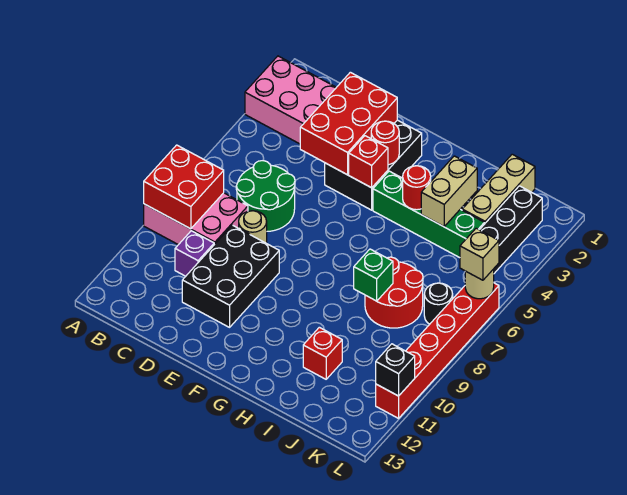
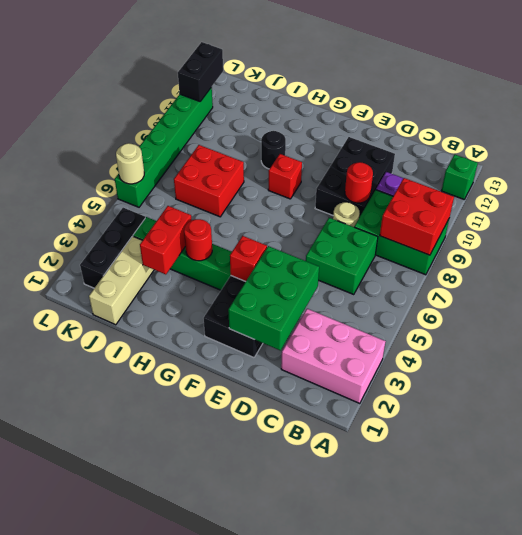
pink 2x3 brick [144,193,248,245] -> green 2x3 brick [354,190,449,275]
green 2x2 round brick [236,161,295,231] -> green 2x2 brick [306,218,378,294]
red 2x3 brick [300,72,397,175] -> green 2x3 brick [228,246,319,351]
red 1x1 round brick [371,121,399,165] -> red 1x1 round brick moved to [345,162,373,203]
tan 1x2 brick [421,156,477,227] -> red 1x2 brick [140,206,192,274]
red 2x2 round brick [365,257,423,328] -> red 2x2 brick [174,145,244,217]
green 1x1 brick [354,249,393,301] -> green 1x1 brick moved to [441,155,478,199]
red 1x1 brick [303,327,342,379] -> red 1x1 brick moved to [268,154,302,199]
black 1x1 round brick [424,283,453,324] -> black 1x1 round brick moved to [261,131,286,169]
red 1x6 brick [376,283,499,418] -> green 1x6 brick [115,87,213,207]
tan 1x1 brick [460,228,499,280] -> none
black 1x1 brick [376,344,415,396] -> black 1x2 brick [178,42,223,101]

